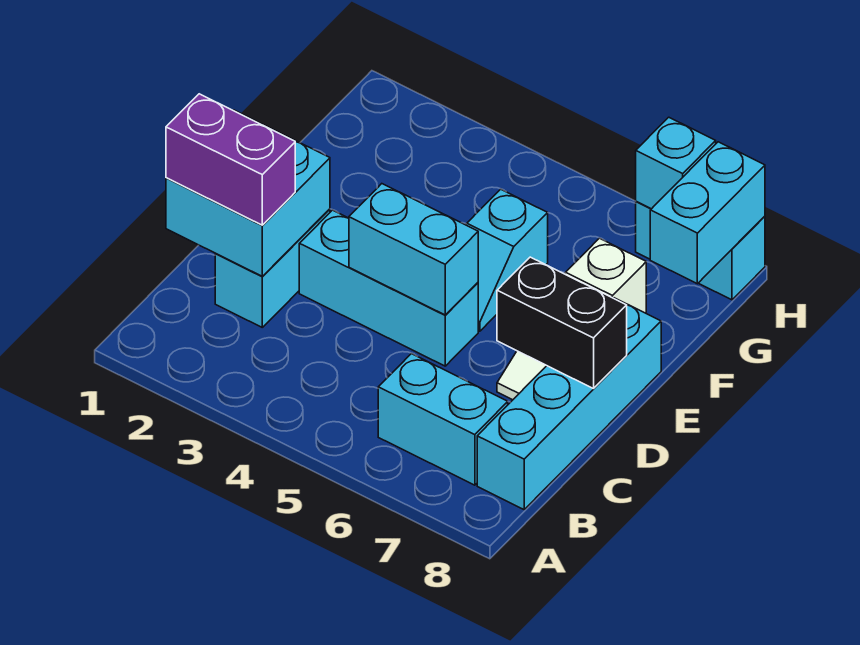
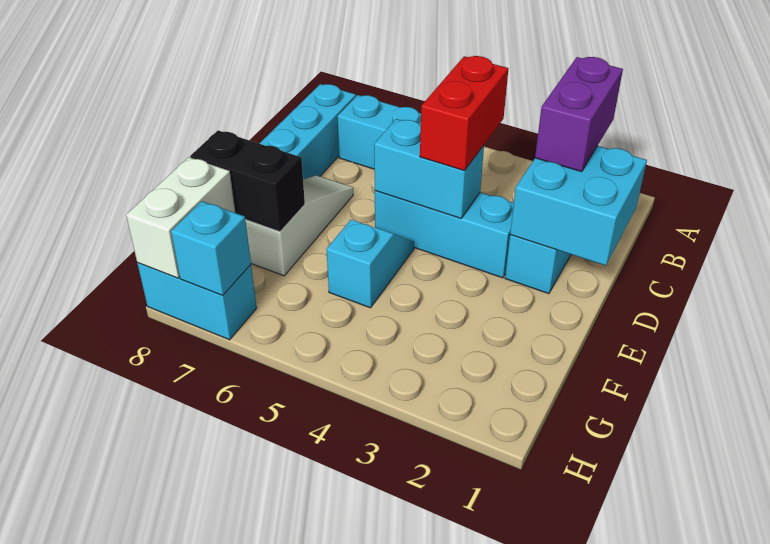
purple 1x2 brick [166,94,295,225] -> purple 1x2 brick turned to [535,57,623,172]
none -> red 1x2 brick [420,56,508,171]
black 1x2 brick [497,257,627,389] -> black 1x2 brick moved to [190,130,305,232]
cyan 1x2 brick [650,142,765,284] -> white 1x2 brick [126,157,235,278]

